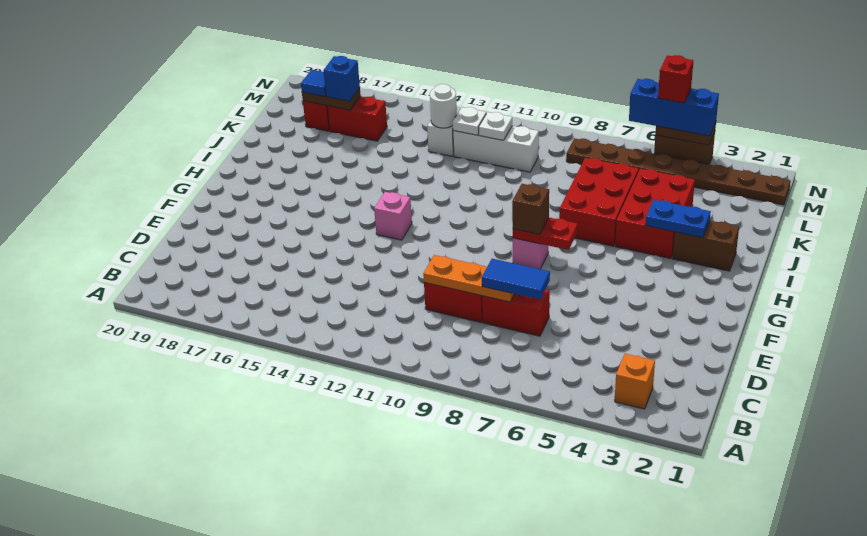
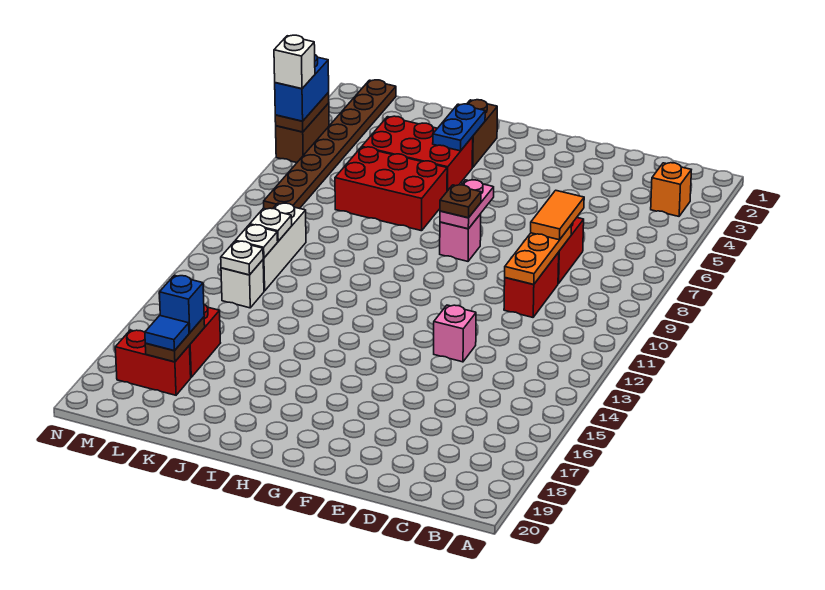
blue 1x2 tile [482,259,550,300] -> orange 1x2 tile [531,190,584,240]
red 1x2 plate [513,217,578,250] -> pink 1x2 plate [440,180,494,229]
brown 1x1 brick [512,184,549,235] -> brown 1x1 plate [440,185,481,218]
pink 1x1 brick [374,192,412,240] -> pink 1x1 brick moved to [434,305,476,362]
white 1x1 round brick [430,84,457,128] -> white 1x1 plate [221,241,263,275]
blue 1x3 brick [629,79,719,136] -> blue 1x2 brick [275,55,329,121]
red 1x1 brick [658,55,693,103] -> white 1x1 brick [274,35,315,89]

